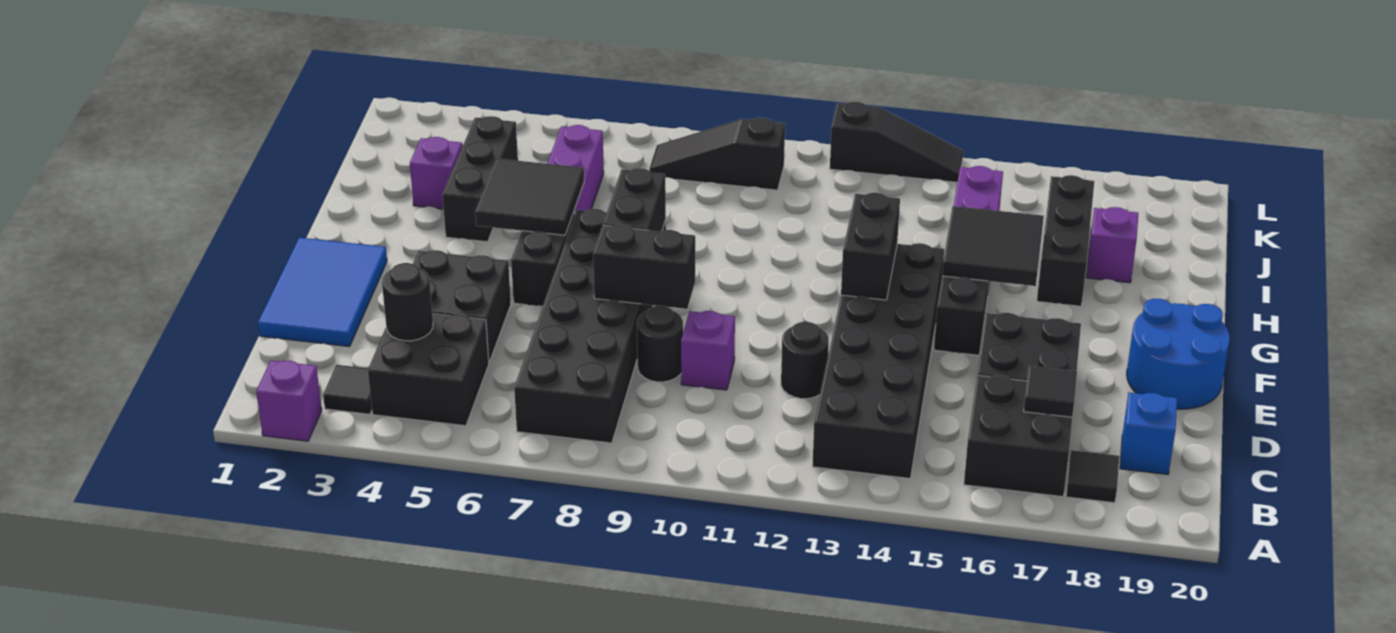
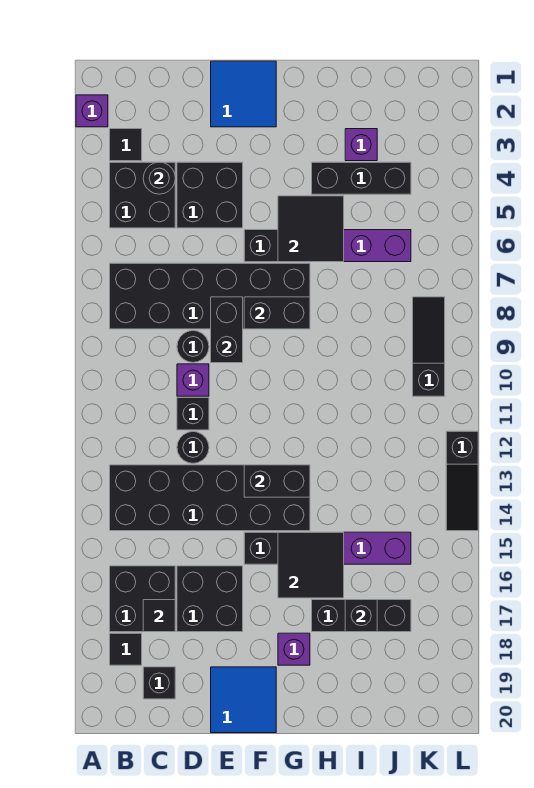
blue 1x1 brick [1120,393,1177,474] -> black 1x1 brick [143,667,175,699]
blue 2x3 tile [258,237,387,347] -> blue 2x2 tile [211,61,276,127]
none -> black 1x1 brick [177,398,209,430]
blue 2x2 round brick [1127,299,1230,409] -> blue 2x2 tile [211,667,276,733]
none -> black 1x1 brick [345,600,377,632]
purple 1x1 brick [1086,207,1138,283] -> purple 1x1 brick moved to [278,633,310,665]

